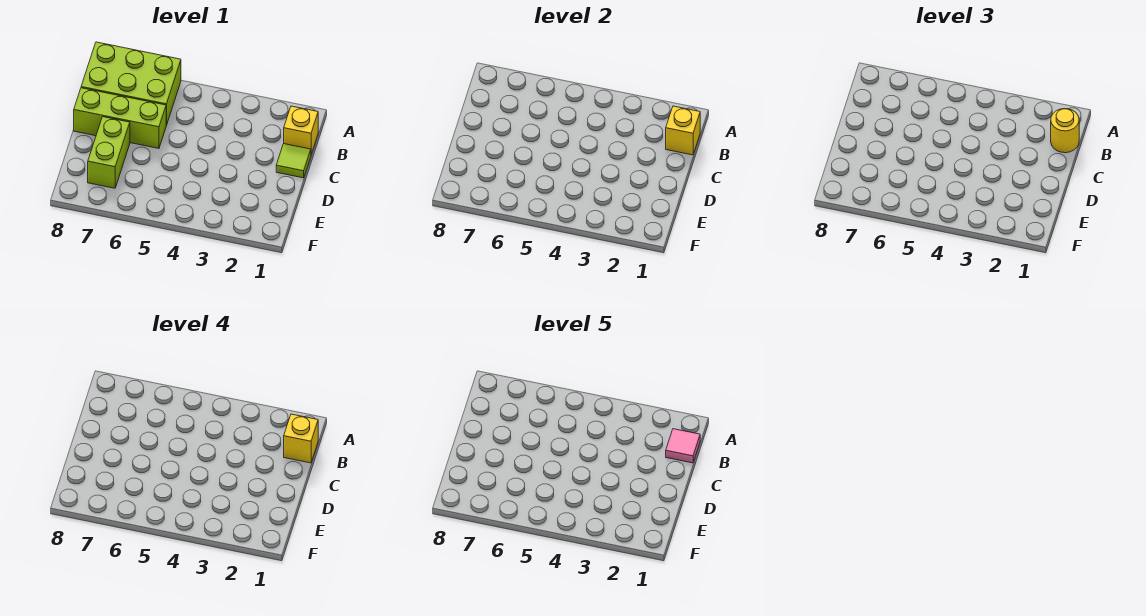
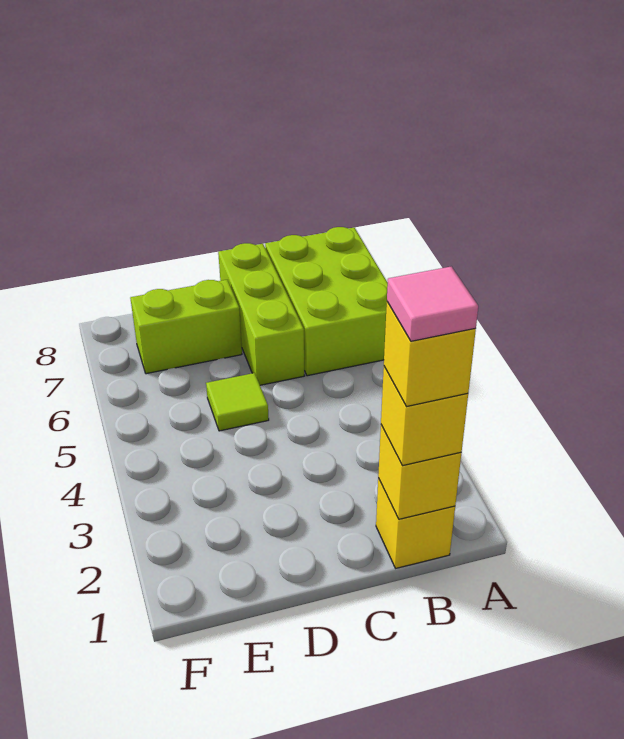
yellow 1x1 round brick [1051,109,1079,153] -> yellow 1x1 brick [381,367,468,466]
lime 1x1 tile [276,144,311,178] -> lime 1x1 tile moved to [206,373,269,431]

